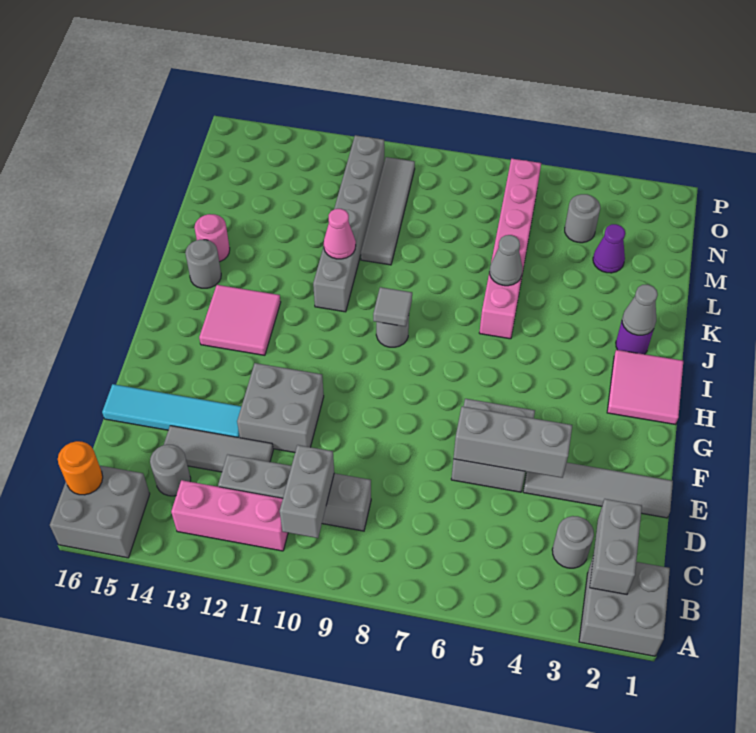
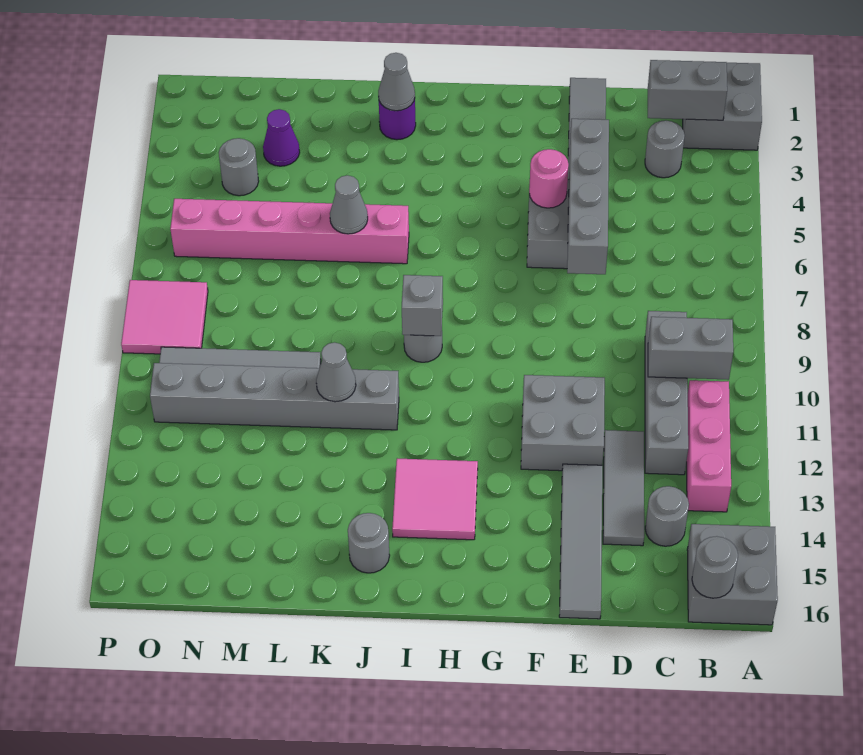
orange 1x1 round brick [58,441,103,495] -> grey 1x1 round brick [692,536,738,598]
grey 1x3 brick [453,406,572,478] -> grey 1x4 brick [567,119,609,274]
cyan 1x4 tile [102,384,241,438] -> grey 1x4 tile [559,464,602,619]
pink 2x2 tile [607,350,683,425] -> pink 2x2 tile moved to [121,280,208,354]
grey 1x1 tile [373,287,412,327] -> grey 1x1 brick [402,275,443,336]
pink 1x1 cone [324,209,356,259] -> grey 1x1 cone [316,342,356,402]
pink 1x1 round brick [194,214,230,262] -> pink 1x1 round brick moved to [529,149,569,208]

